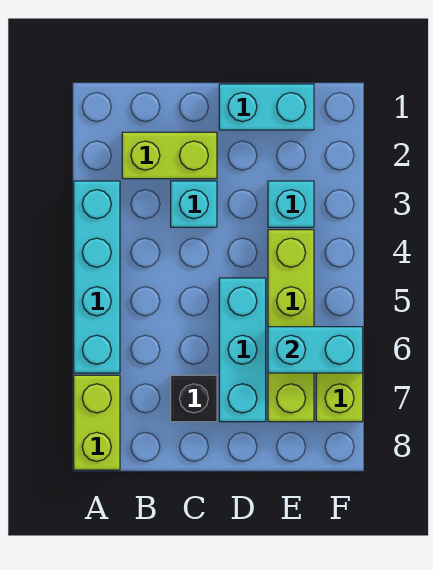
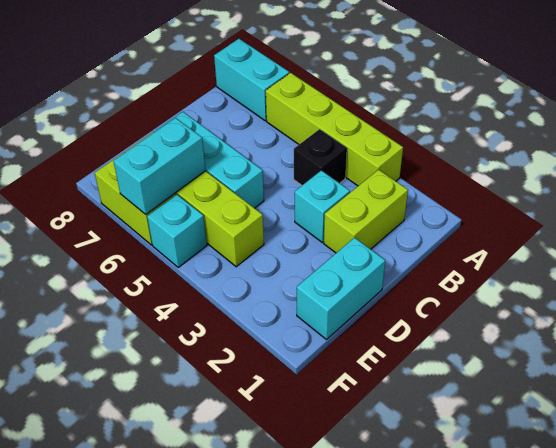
cyan 1x4 brick [74,181,120,373] -> lime 1x4 brick [266,73,403,186]
lime 1x2 brick [74,375,120,470] -> cyan 1x2 brick [214,39,289,121]
black 1x1 brick [171,375,217,422] -> black 1x1 brick moved to [294,129,347,185]
cyan 1x1 brick [268,181,314,227] -> cyan 1x1 brick moved to [147,194,207,267]

